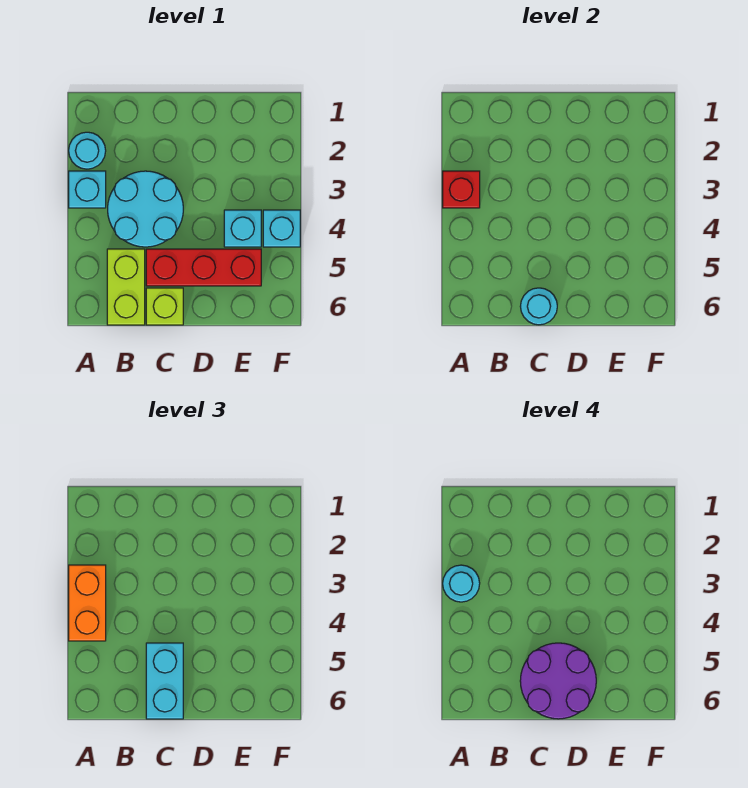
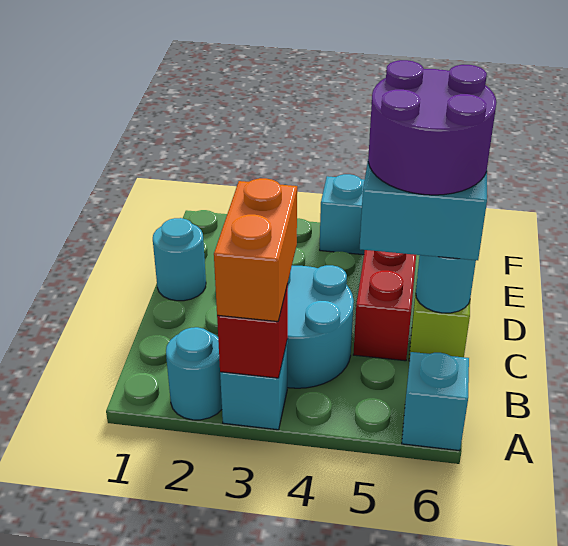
orange 1x2 brick [69,565,106,641] -> orange 1x2 brick turned to [214,178,297,322]
cyan 1x1 round brick [443,565,480,602] -> cyan 1x1 round brick moved to [153,218,206,301]
lime 1x2 brick [107,249,145,325] -> none
cyan 1x1 brick [224,210,261,247] -> cyan 1x1 brick moved to [402,352,469,451]

